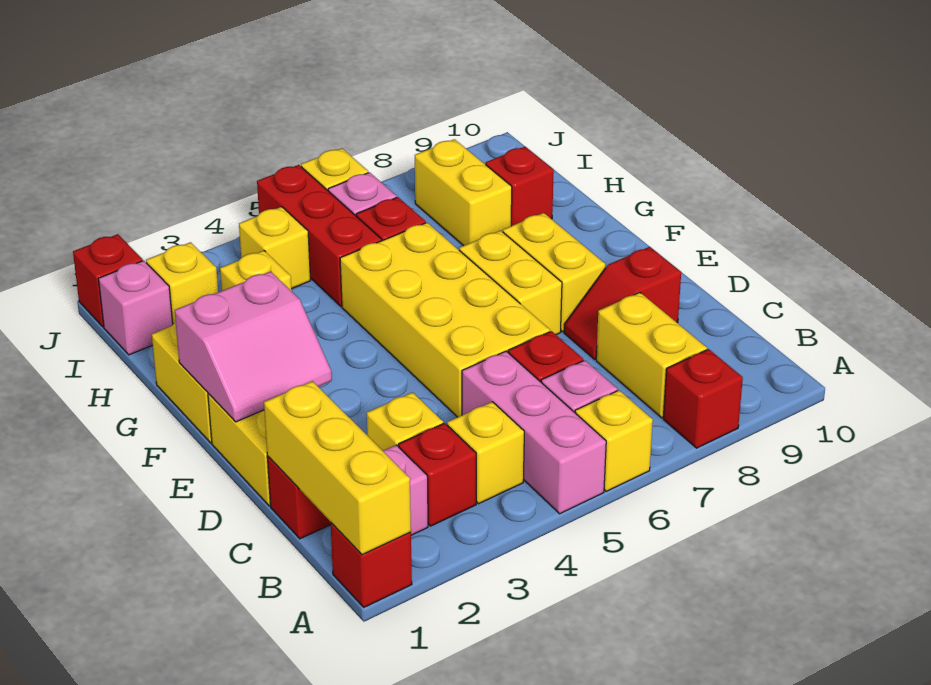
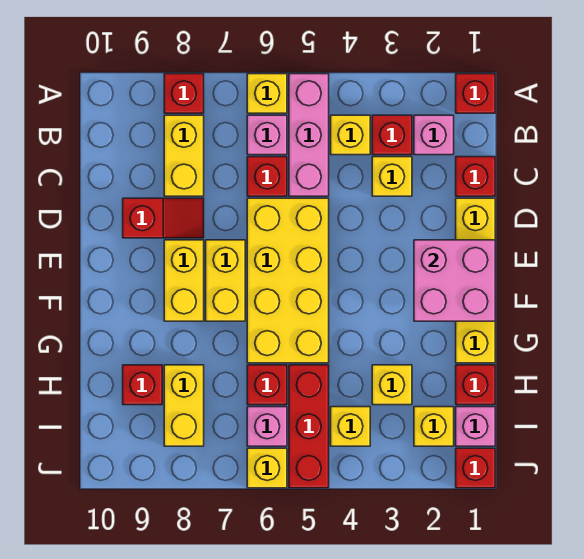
yellow 1x3 brick [264,381,411,555] -> none
pink 2x2 slope [175,271,332,422] -> pink 2x2 brick [414,240,495,321]
none -> red 1x1 brick [456,365,495,405]

